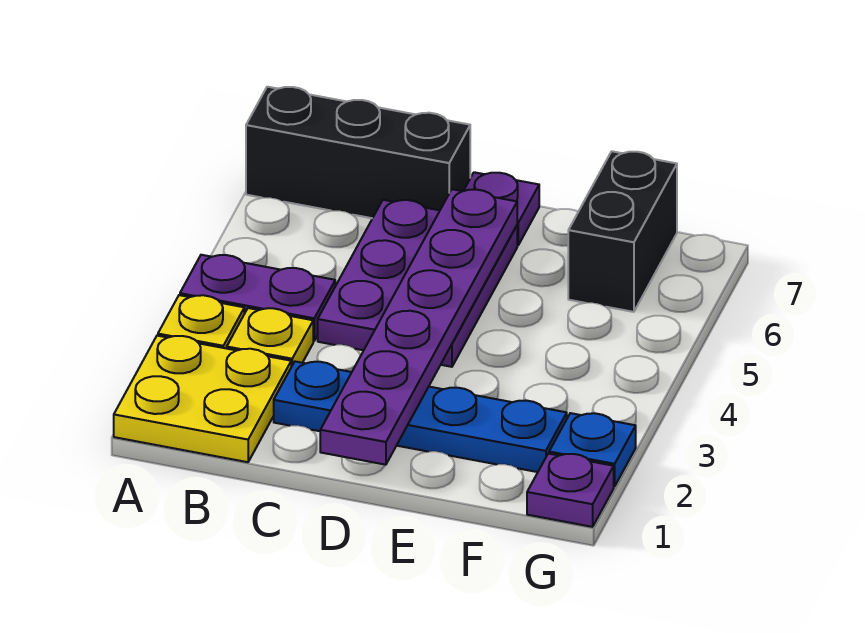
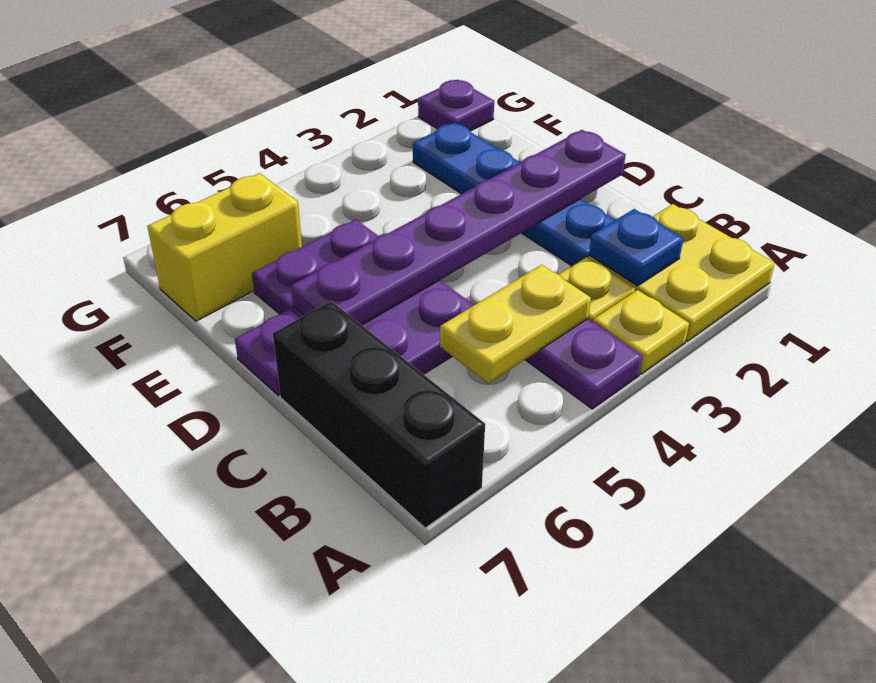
none -> yellow 1x2 plate [440,265,591,383]
purple 2x3 plate [318,200,517,367] -> purple 2x3 plate turned to [252,219,474,374]
black 1x2 brick [568,151,677,312] -> yellow 1x2 brick [147,173,302,321]
blue 1x1 plate [549,413,636,486] -> blue 1x1 plate moved to [589,209,683,286]

